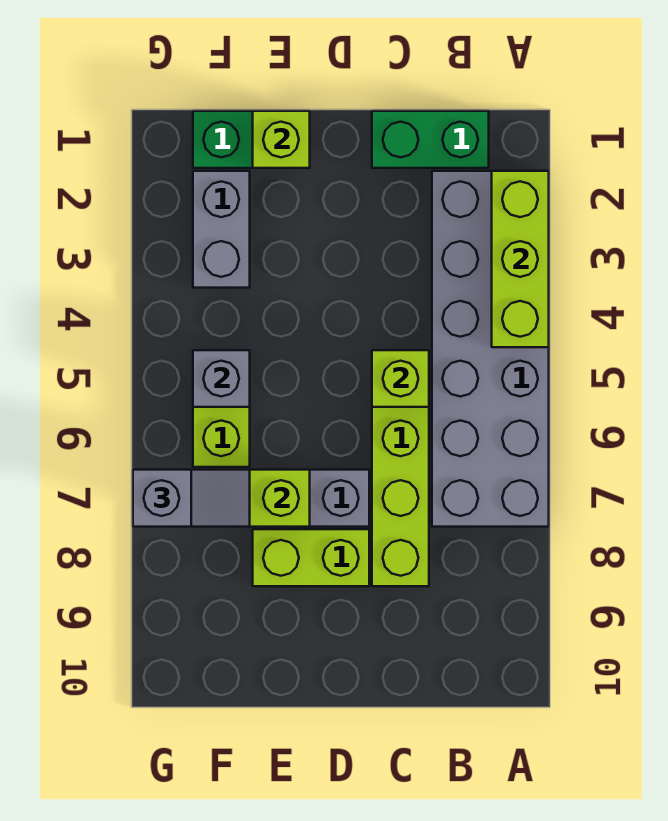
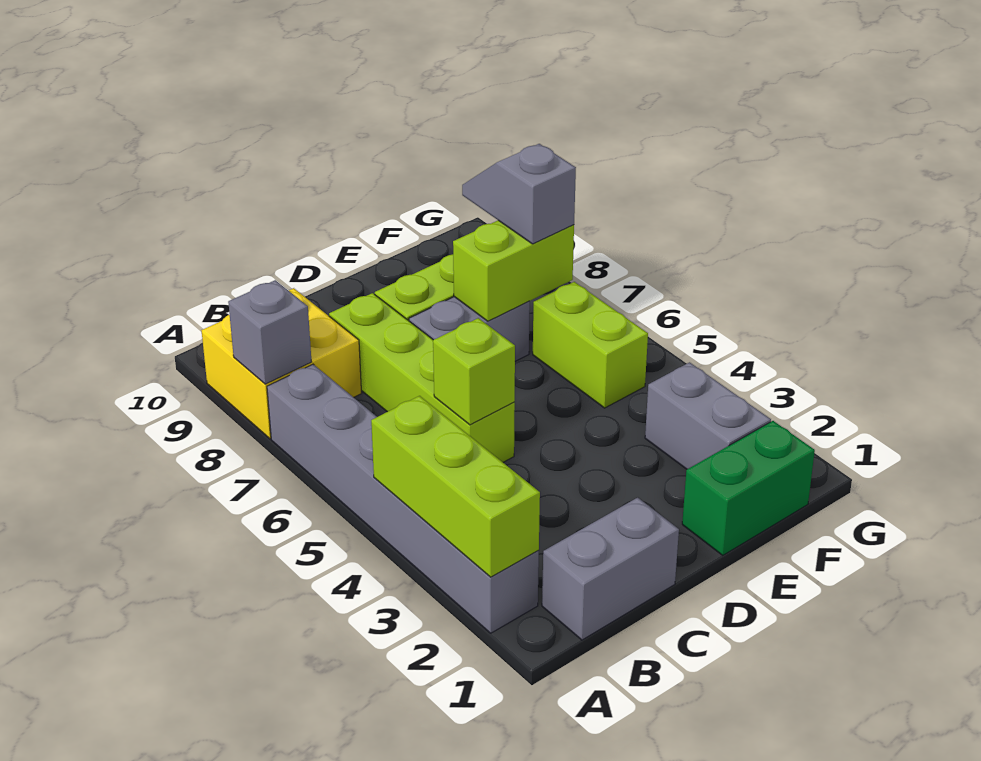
grey 2x6 brick [432,171,549,527] -> grey 1x6 brick [267,364,539,633]
none -> yellow 2x2 brick [202,288,361,439]
green 1x2 brick [372,111,489,168] -> grey 1x2 brick [542,498,679,640]
lime 1x1 brick [253,111,310,168] -> none
grey 1x1 brick [193,350,250,407] -> grey 1x1 brick moved to [228,280,312,384]
grey 1x2 slope [133,470,250,527] -> grey 1x2 slope turned to [462,144,576,244]

